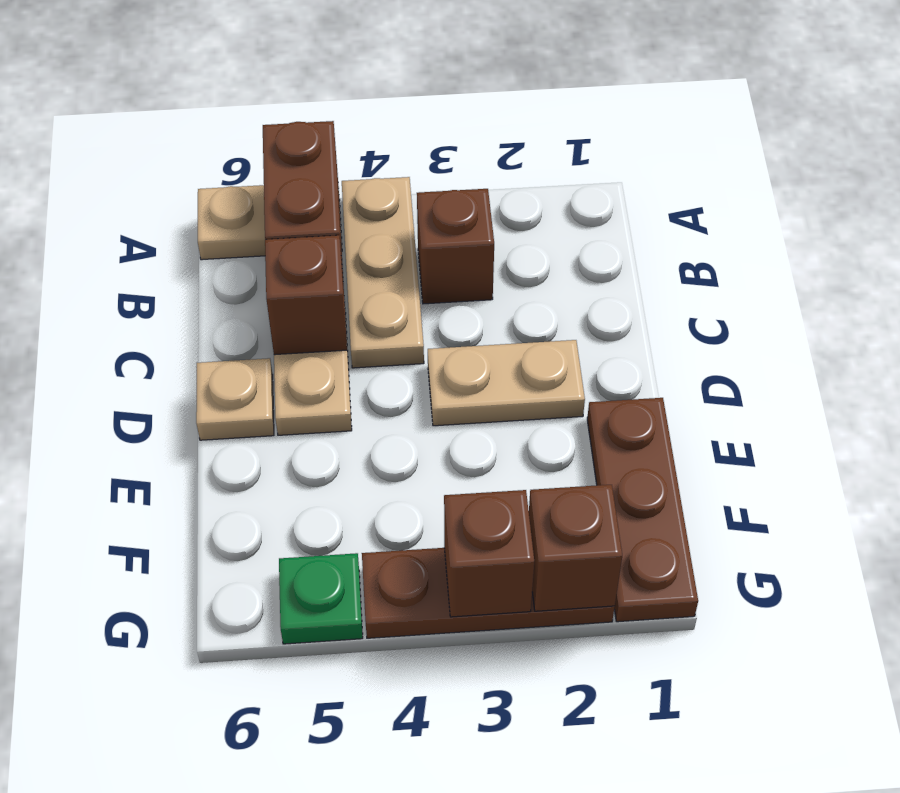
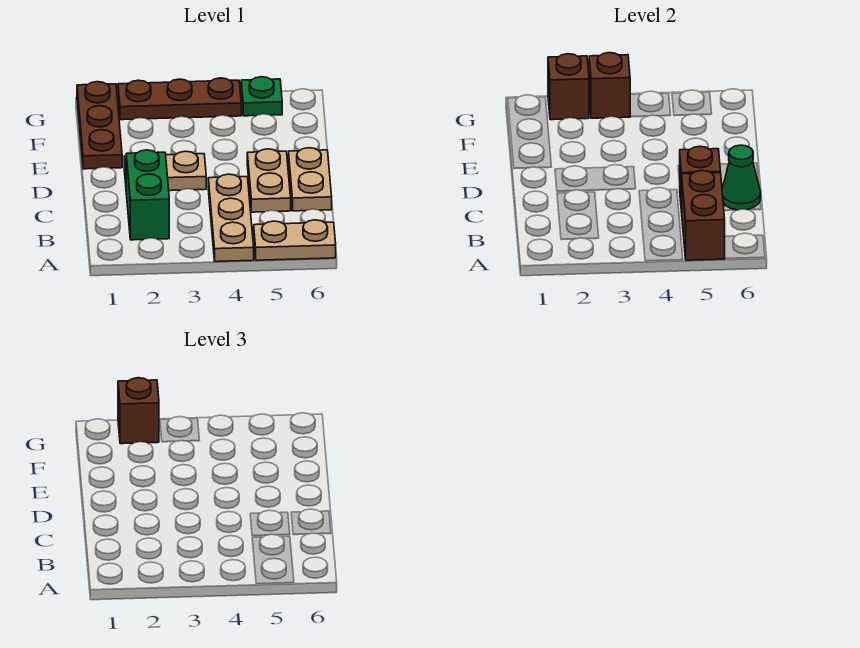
none -> green 1x2 brick [126,150,169,240]
brown 1x1 brick [417,189,494,304] -> brown 1x1 brick moved to [118,378,159,444]
none -> green 1x1 cone [722,145,761,210]
tan 1x1 plate [196,358,274,440] -> tan 1x2 plate [289,148,332,211]

